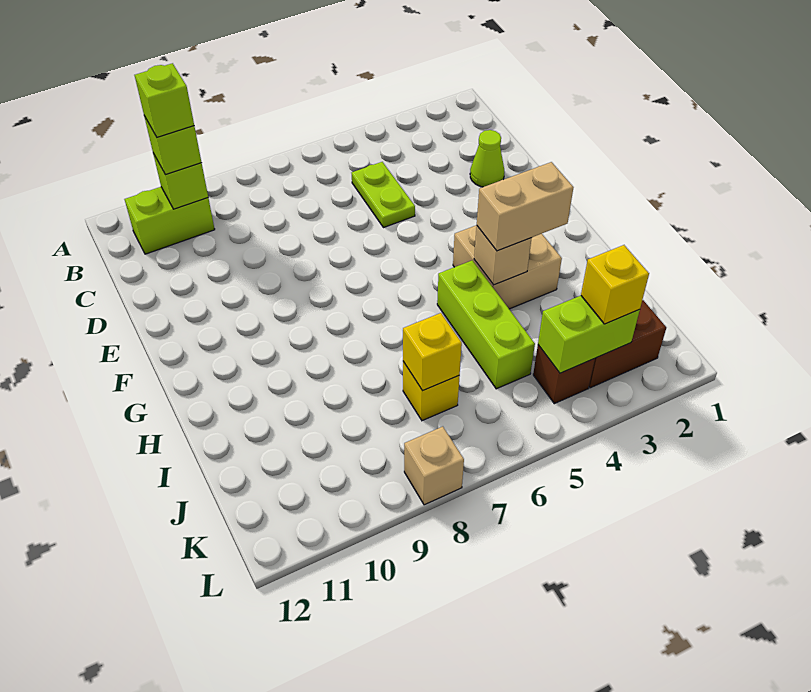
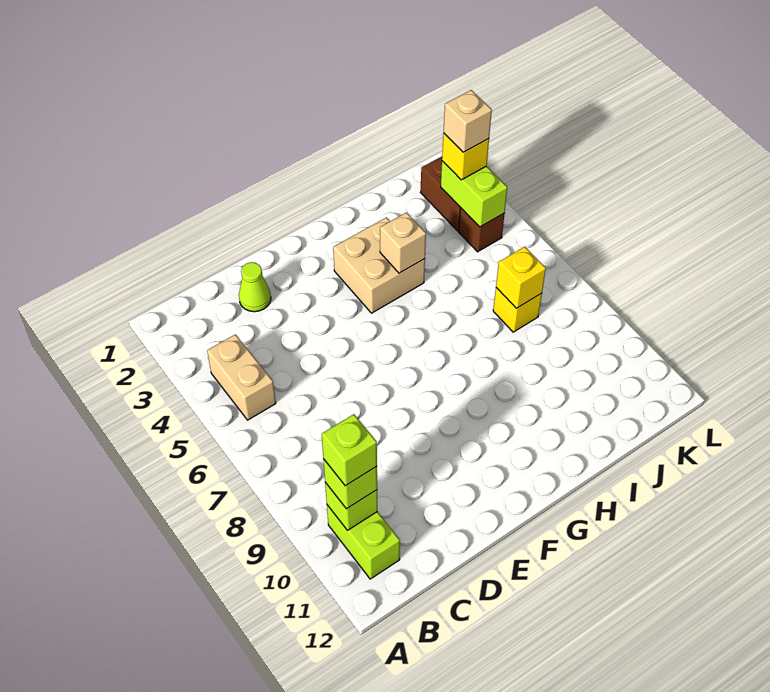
lime 1x2 plate [352,162,415,228] -> none
tan 1x2 brick [477,162,574,251] -> tan 1x2 brick moved to [207,334,276,420]
lime 1x3 brick [437,260,535,389] -> none
tan 1x1 brick [404,427,464,505] -> tan 1x1 brick moved to [443,90,492,152]

